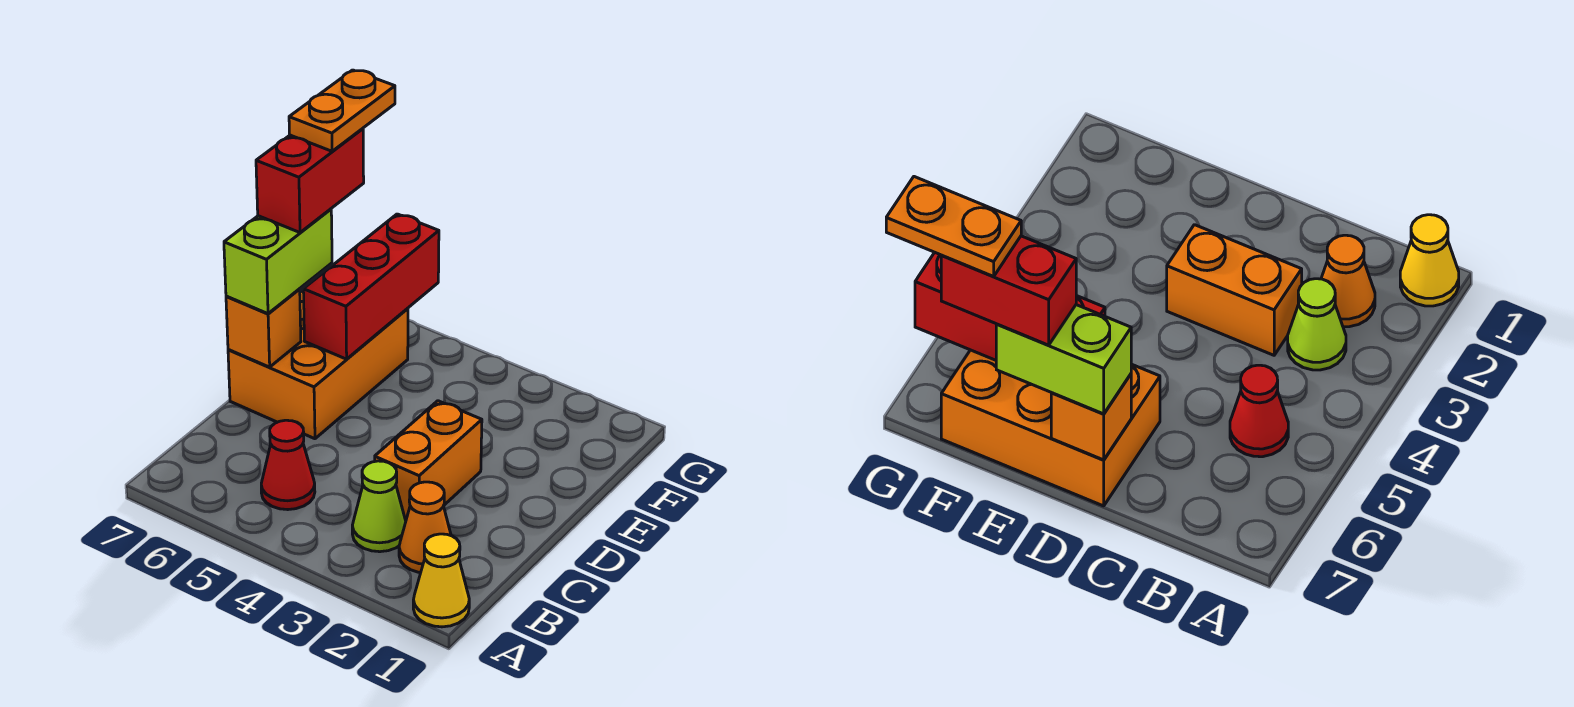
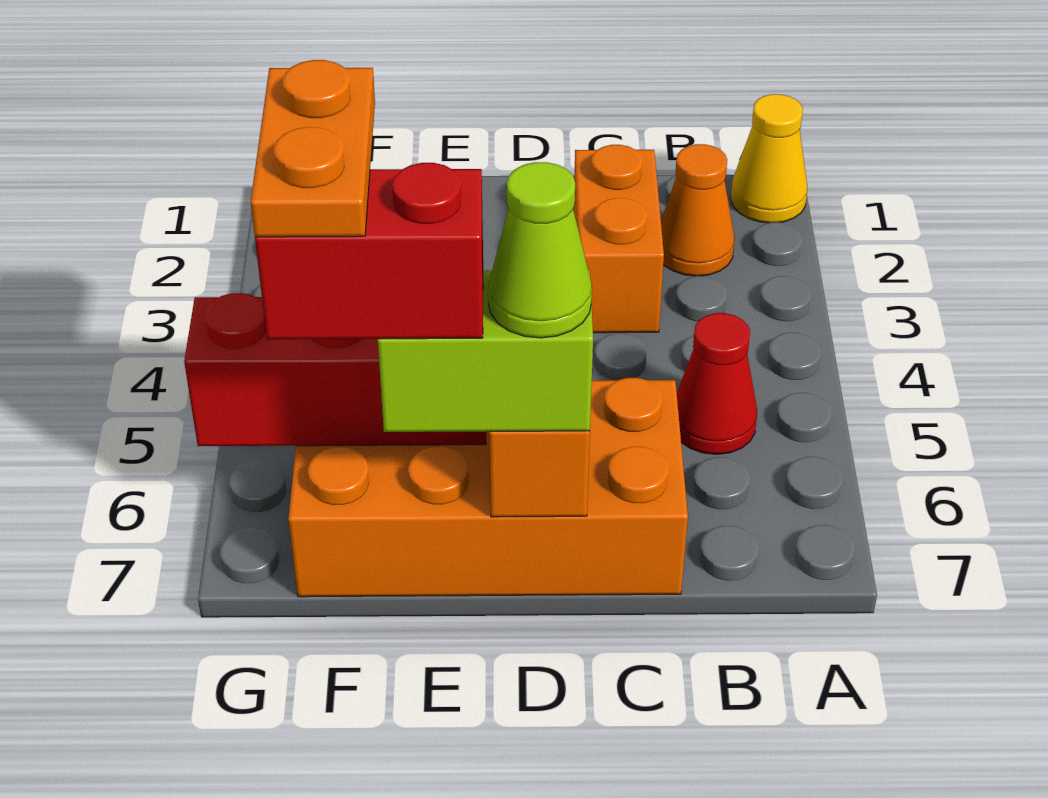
lime 1x1 cone [352,461,406,552] -> lime 1x1 cone moved to [488,162,592,338]
orange 1x2 brick [375,401,482,520] -> orange 1x2 brick turned to [574,145,664,333]
orange 2x3 brick [228,290,408,439] -> orange 2x4 brick [288,378,688,597]
orange 1x2 plate [289,70,395,151] -> orange 1x2 plate turned to [251,60,375,237]

